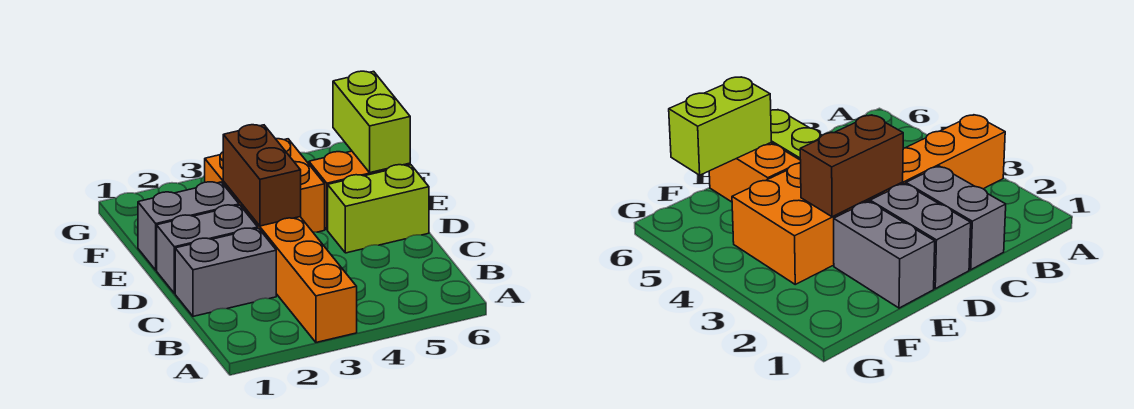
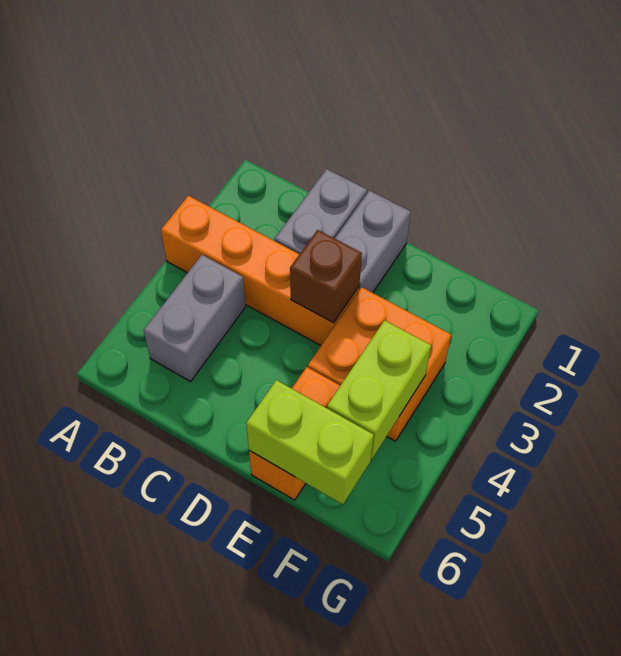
brown 1x2 brick [223,125,301,226] -> brown 1x1 brick [290,230,362,323]
lime 1x2 brick [328,165,429,253] -> lime 1x2 brick moved to [327,320,431,459]
grey 1x2 brick [138,182,239,270] -> grey 1x2 brick moved to [144,255,246,382]

